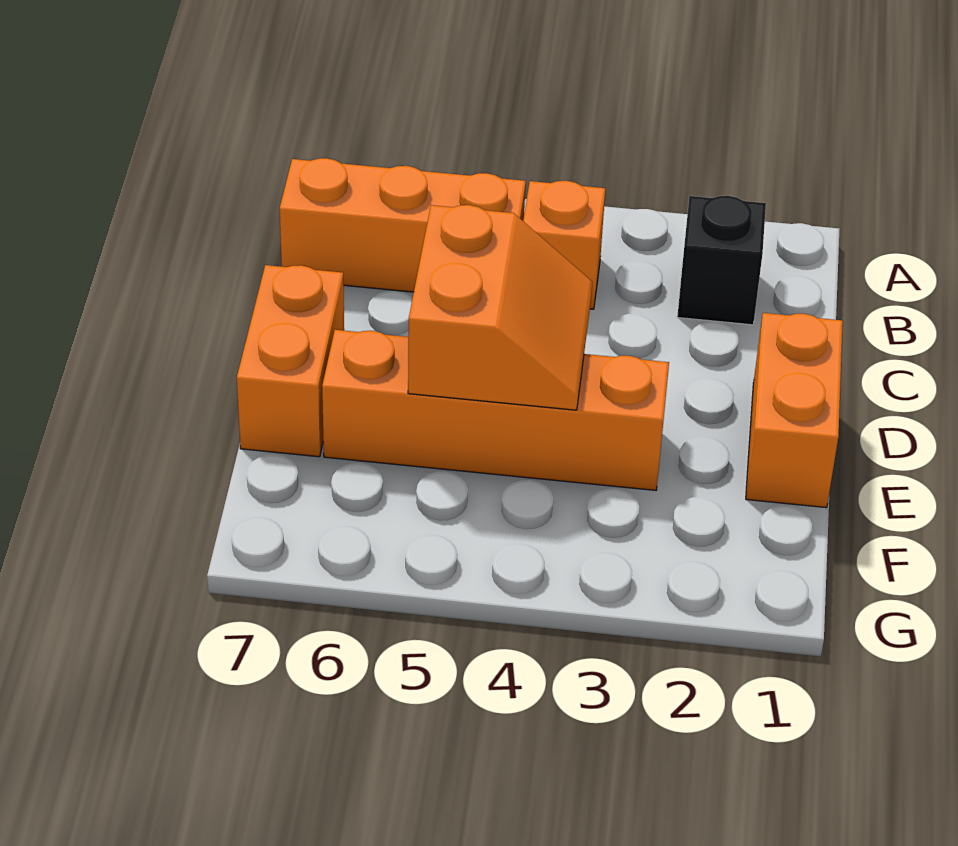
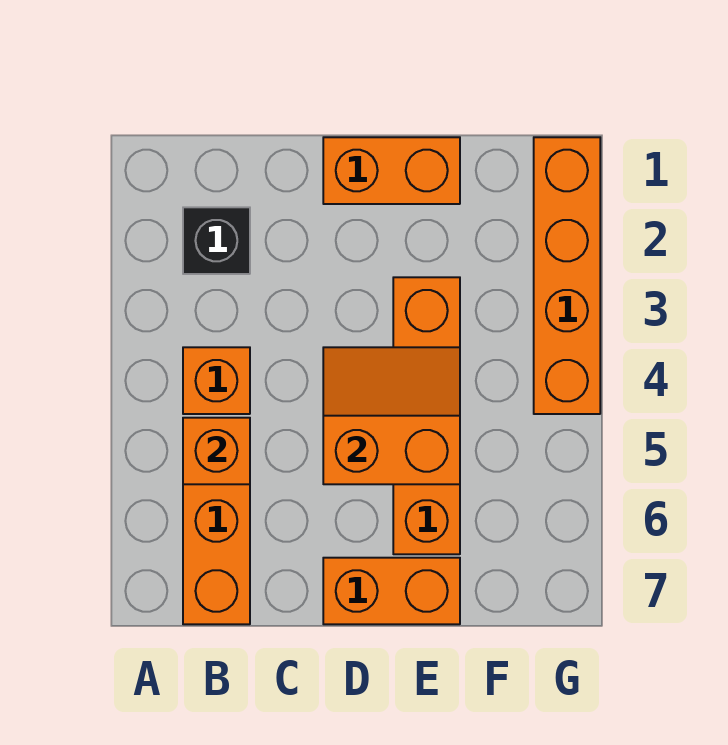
none -> orange 1x1 brick [183,418,250,484]
none -> orange 1x4 brick [534,137,600,414]

